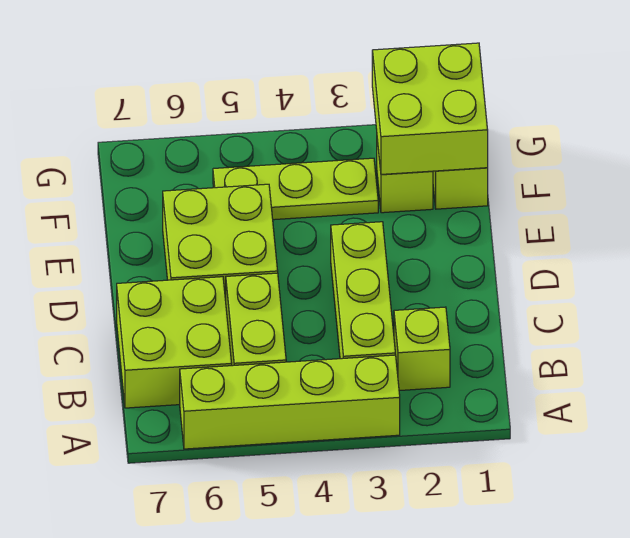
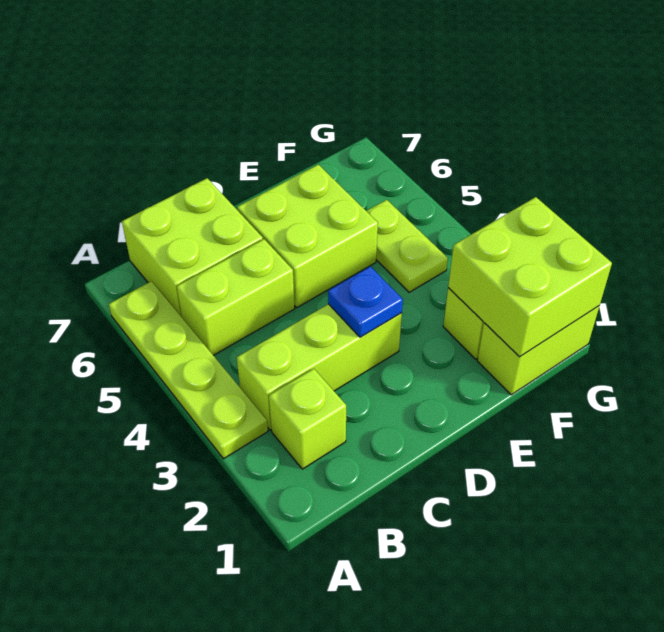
lime 1x4 brick [180,355,400,449] -> lime 1x4 plate [109,281,268,459]
none -> blue 1x1 plate [328,266,403,337]
lime 1x3 plate [213,158,378,220] -> lime 1x2 plate [367,200,448,292]

